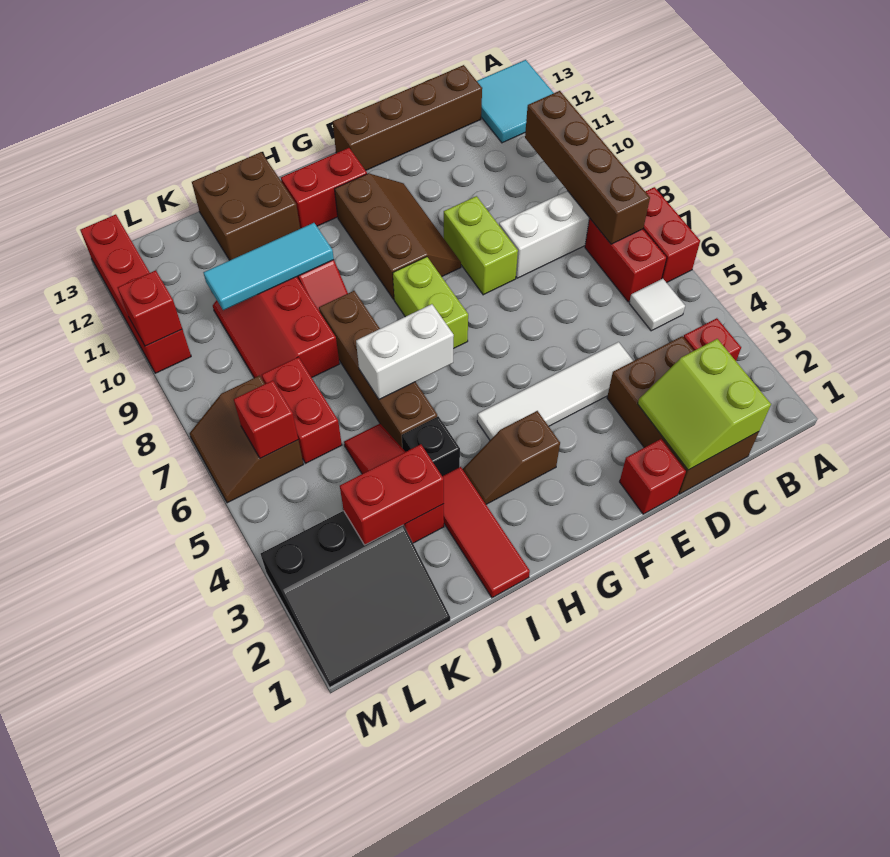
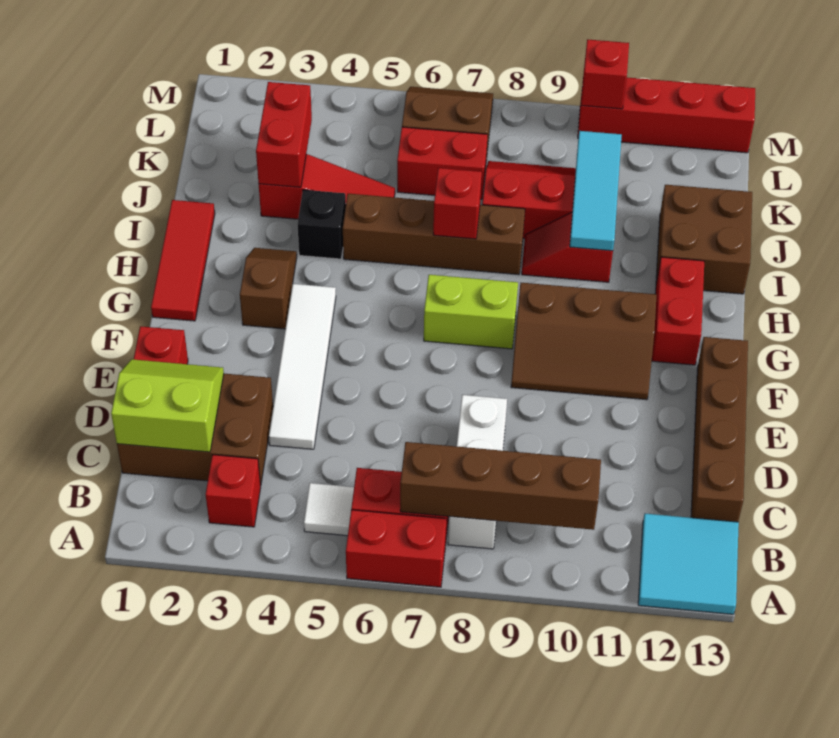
lime 1x2 brick [444,196,518,295] -> none
white 1x2 brick [356,304,454,399] -> none
red 1x3 tile [442,467,530,598] -> red 1x3 tile turned to [151,200,215,321]
black 3x3 slope [261,511,450,687] -> none
red 1x1 brick [234,380,298,458] -> red 1x1 brick moved to [433,168,482,239]

